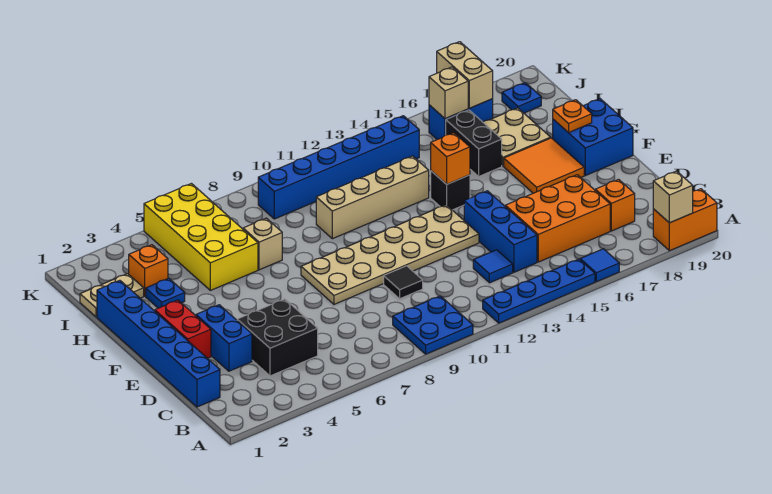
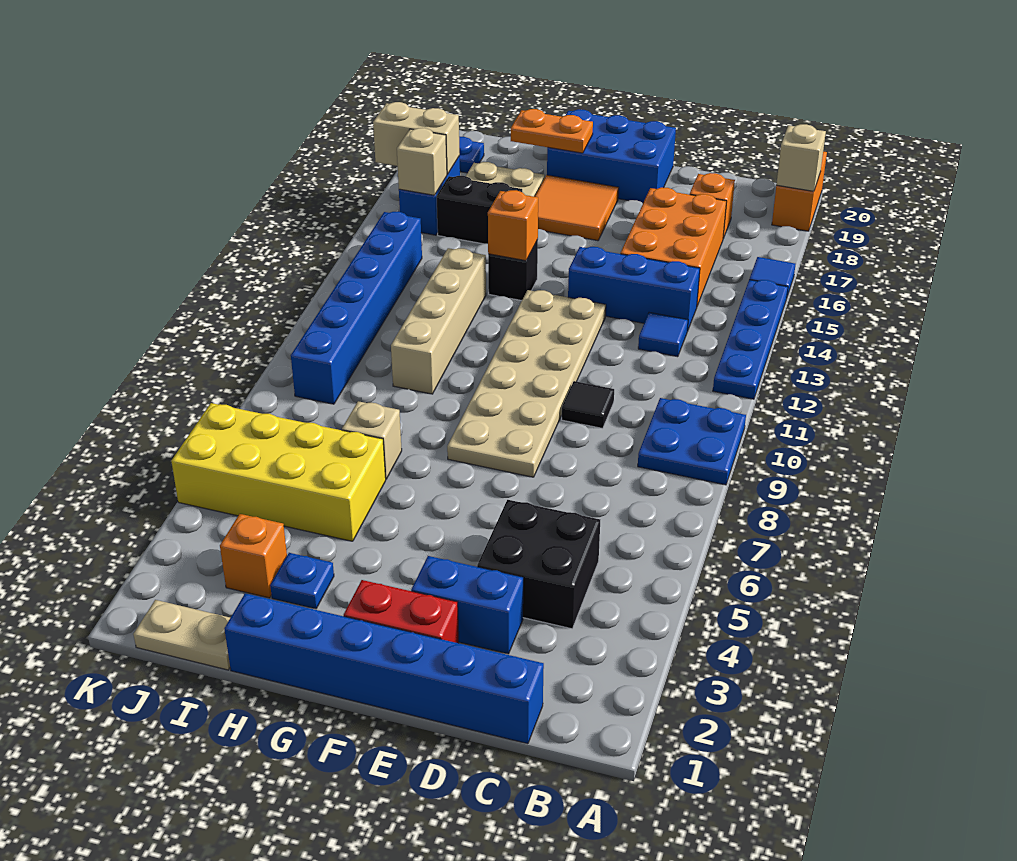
blue 2x2 brick [553,99,633,176] -> blue 2x3 brick [547,109,676,203]
orange 1x1 plate [553,100,592,133] -> orange 1x2 plate [511,109,593,153]
tan 1x2 plate [80,274,144,317] -> tan 1x2 plate turned to [133,600,230,670]

